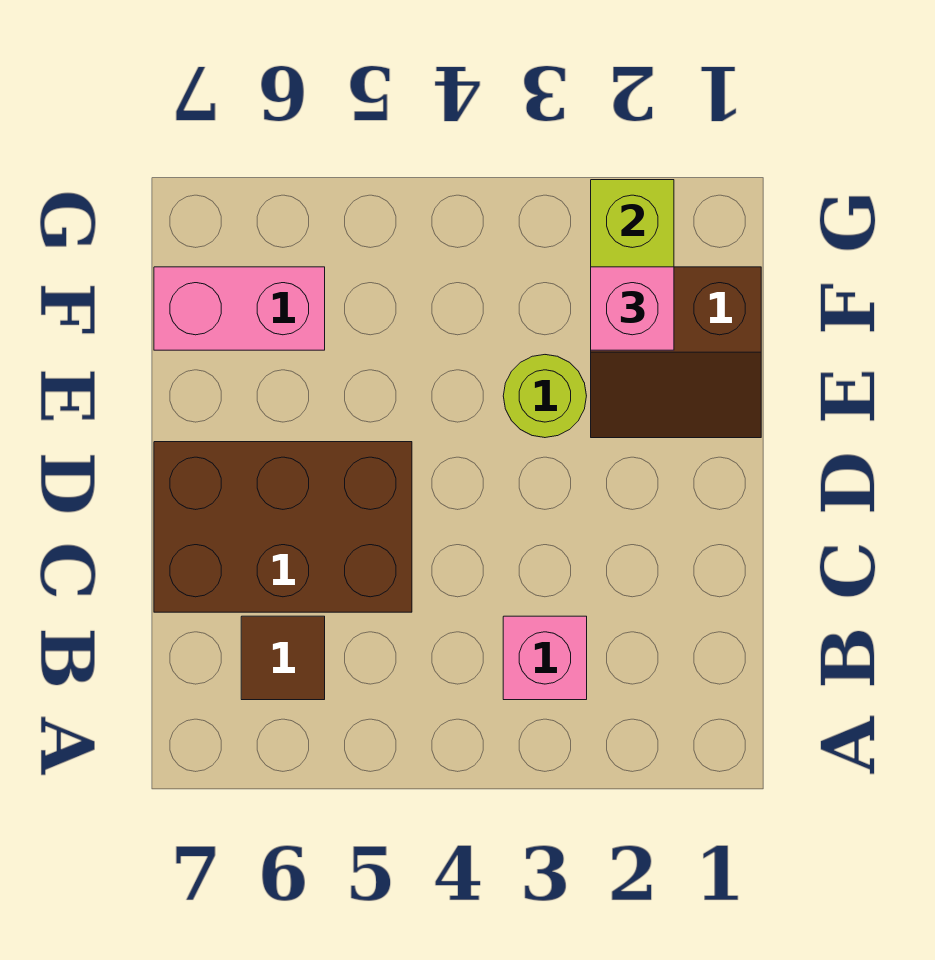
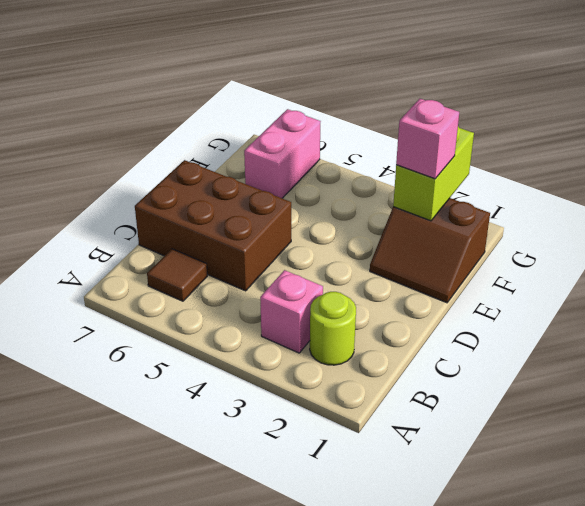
lime 1x1 round brick [503,355,586,438] -> lime 1x1 round brick moved to [310,292,356,365]
pink 1x2 brick [154,267,325,350] -> pink 1x2 brick turned to [244,109,321,198]

